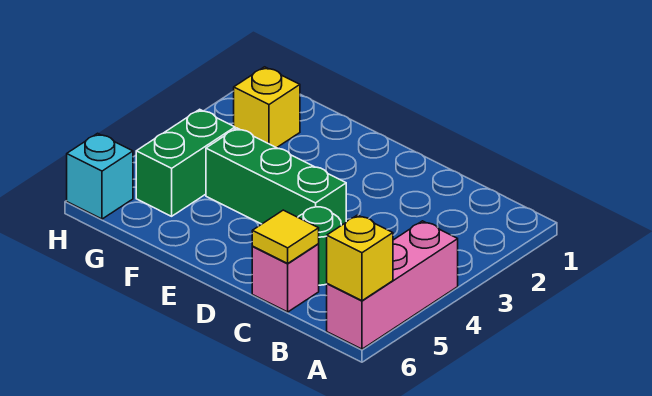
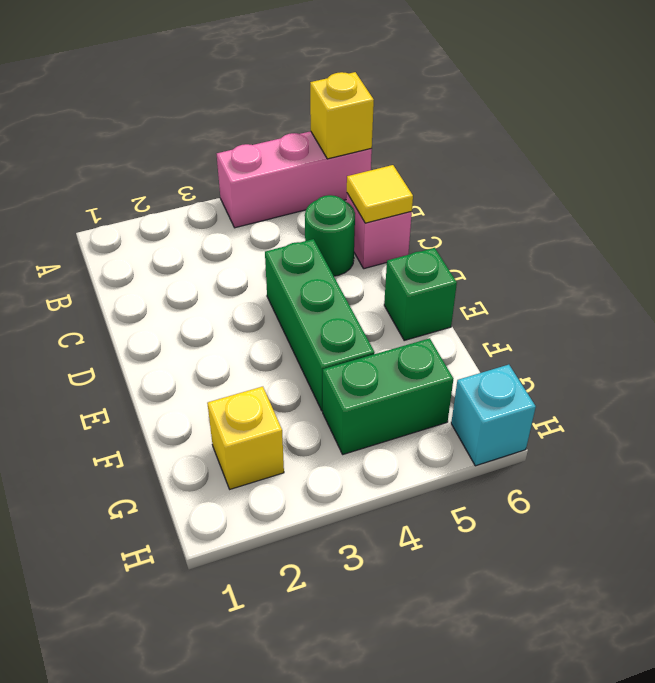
none -> green 1x1 brick [384,248,457,340]

